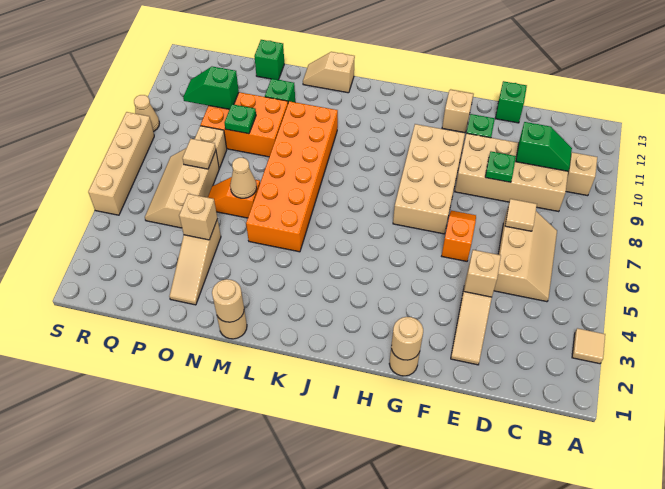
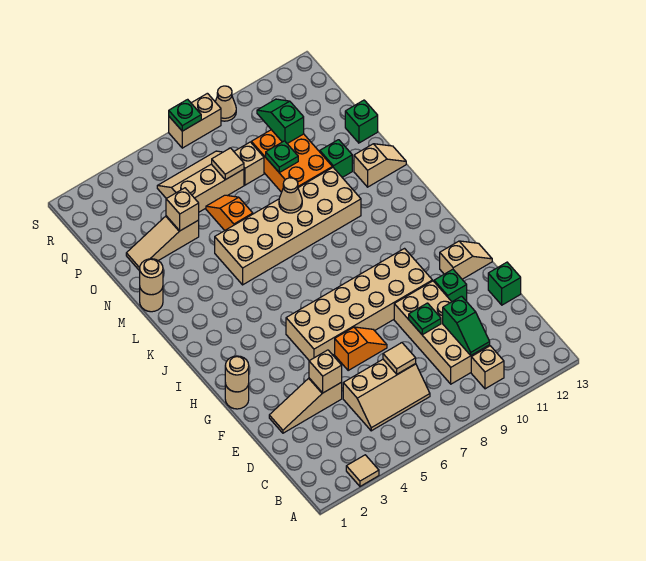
tan 2x4 brick [393,124,465,234] -> tan 2x6 brick [286,249,432,361]
orange 2x6 brick [246,101,338,252] -> tan 2x6 brick [215,167,361,285]
tan 1x2 slope [303,52,355,93] -> tan 1x2 slope turned to [354,144,406,187]
tan 1x1 cone [230,158,257,198] -> tan 1x1 cone moved to [279,178,302,213]
tan 1x4 brick [88,112,154,215] -> tan 1x2 brick [169,93,221,148]
none -> green 1x1 plate [169,99,201,131]

